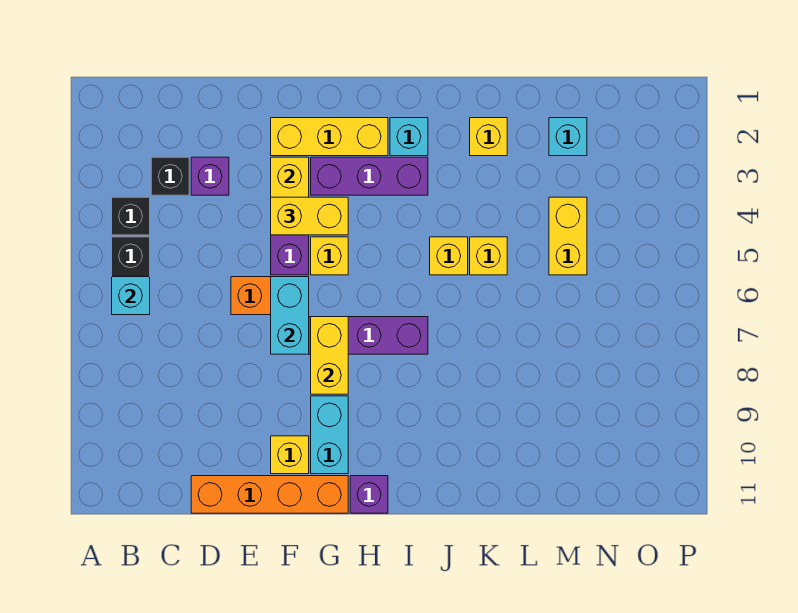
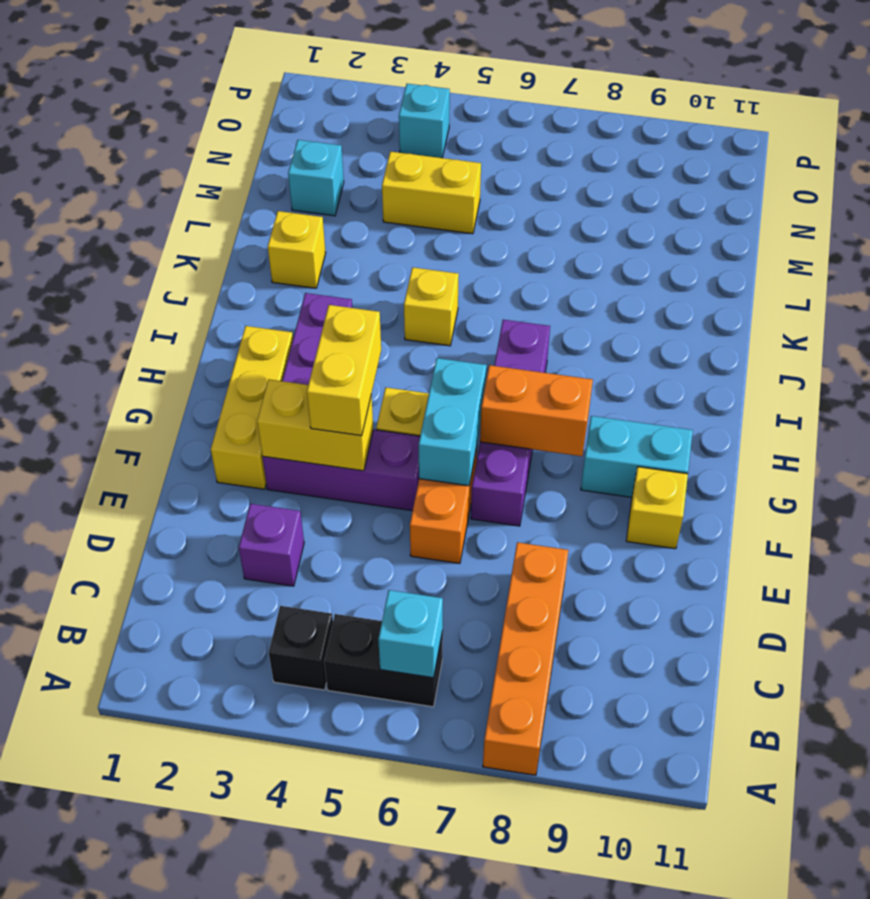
black 1x1 brick [151,157,189,195] -> none
orange 1x4 brick [191,476,348,513] -> orange 1x4 brick moved to [483,542,568,775]
cyan 1x2 brick [271,277,309,354] -> cyan 1x2 brick turned to [419,358,487,486]
yellow 1x2 brick [311,317,348,394] -> orange 1x2 brick [480,365,593,456]
purple 1x1 brick [350,476,388,513] -> none
cyan 1x1 brick [390,118,428,156] -> cyan 1x1 brick moved to [399,84,450,158]
yellow 1x1 brick [470,237,507,275] -> none

